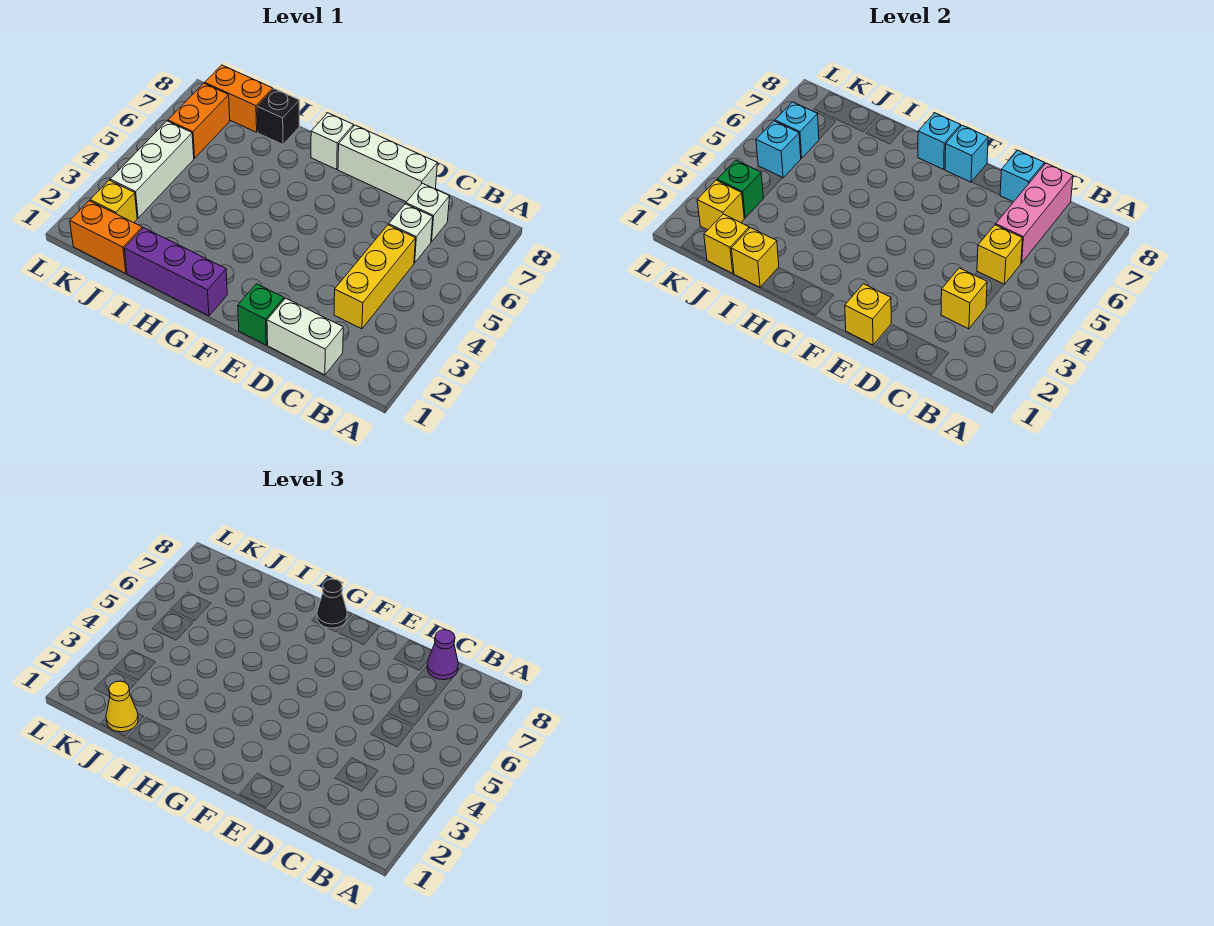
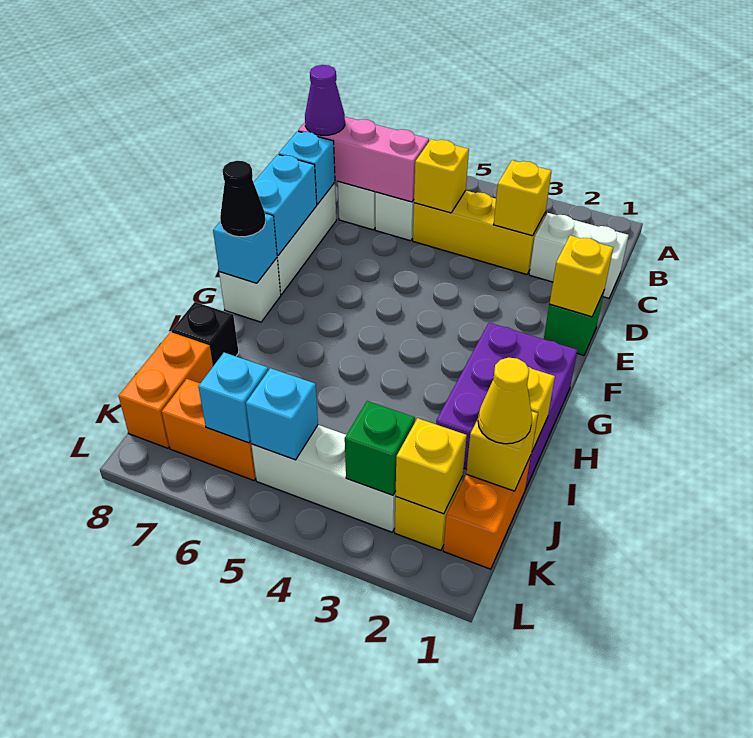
white 1x2 brick [267,298,343,375] -> white 1x2 brick turned to [529,213,629,298]
cyan 1x1 brick [945,125,988,182] -> cyan 1x2 brick [254,154,317,256]
purple 1x3 brick [124,228,227,316] -> purple 2x3 brick [436,323,577,489]

